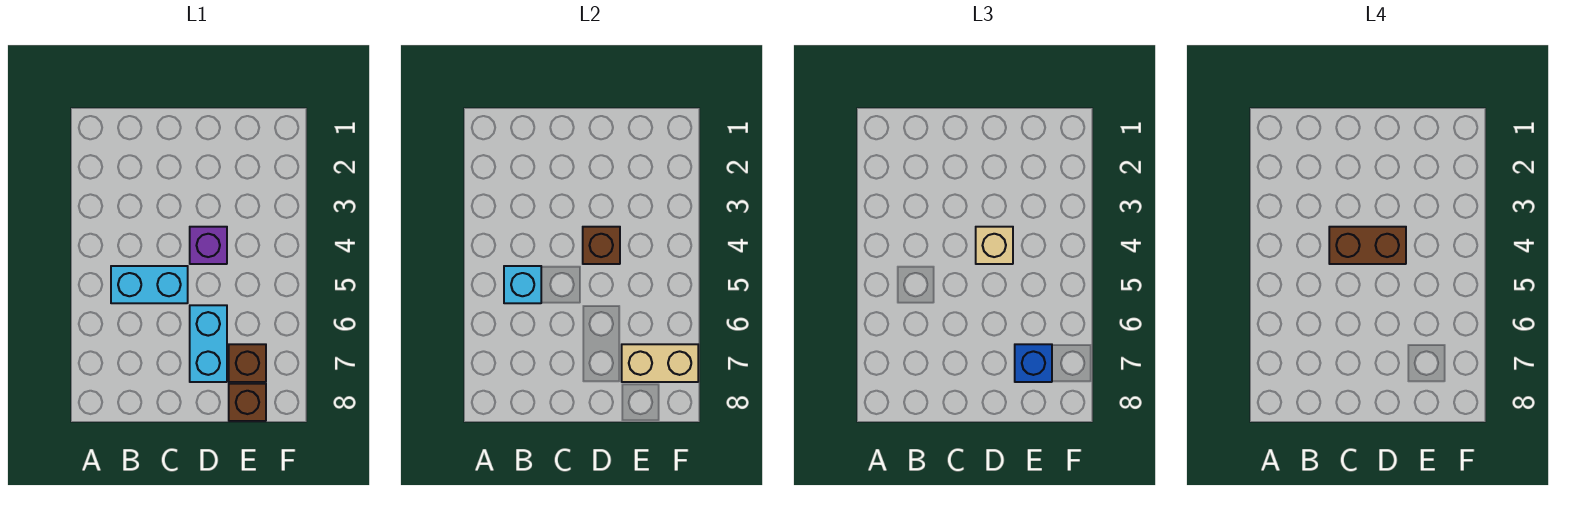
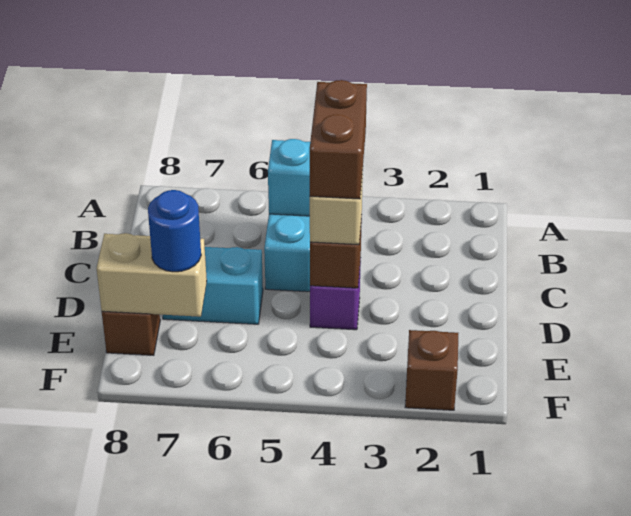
brown 1x1 brick [229,344,266,382] -> brown 1x1 brick moved to [405,330,458,410]
tan 1x2 brick [622,344,698,382] -> tan 1x2 brick turned to [97,233,207,317]
blue 1x1 brick [1015,344,1052,382] -> blue 1x1 round brick [148,190,201,272]

